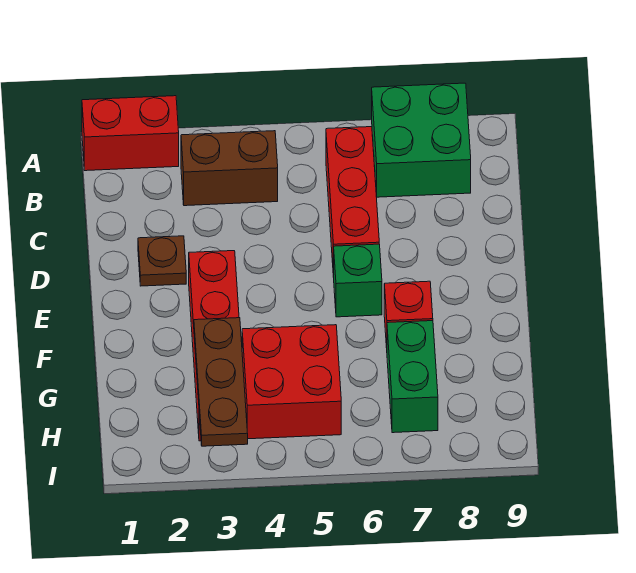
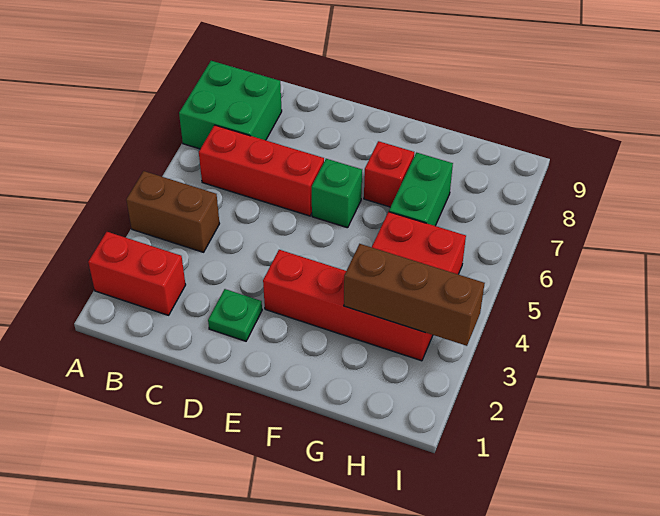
red 1x2 brick [82,96,179,171] -> red 1x2 brick turned to [88,232,186,315]
brown 1x2 brick [181,131,278,206] -> brown 1x2 brick turned to [126,171,220,252]
brown 1x1 plate [138,236,186,286] -> green 1x1 plate [208,289,262,341]
brown 1x3 plate [194,318,248,446] -> brown 1x3 brick [344,244,485,346]
green 1x2 brick [387,321,438,433] -> green 1x2 brick turned to [389,153,453,226]

